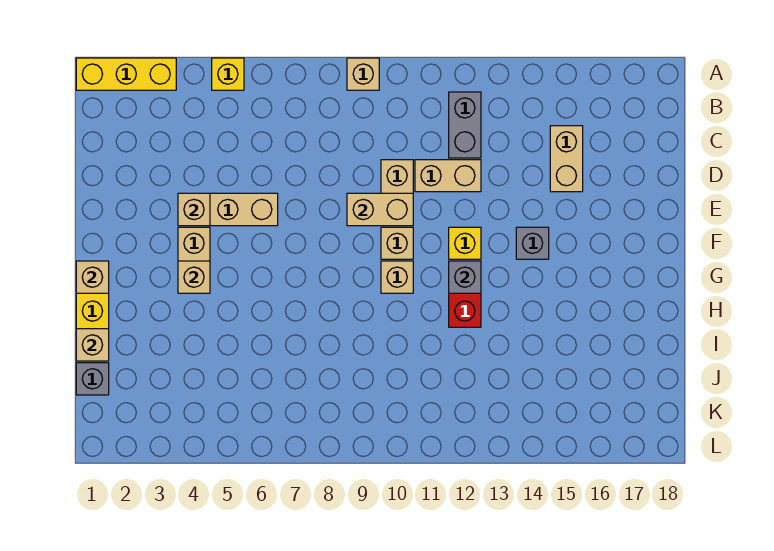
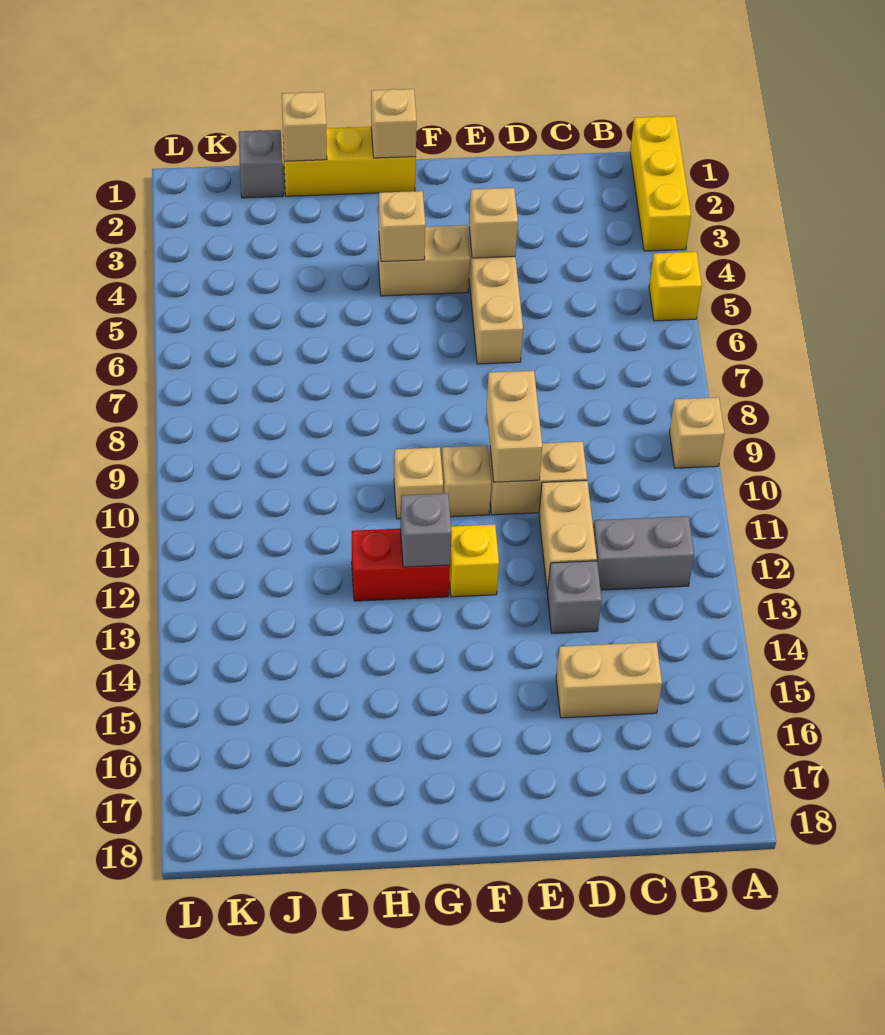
grey 1x1 brick [516,227,549,259] -> grey 1x1 brick moved to [547,561,602,633]

